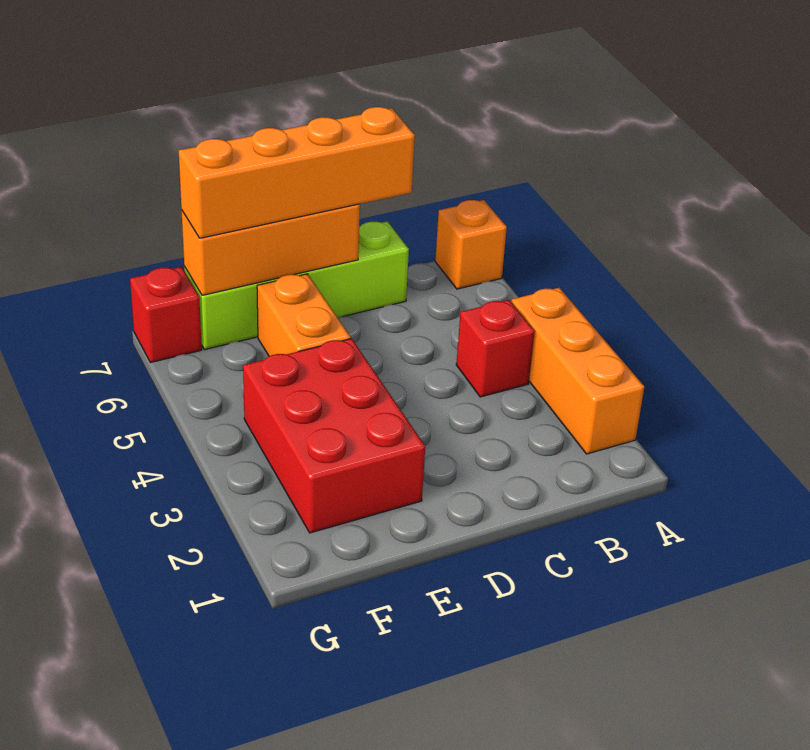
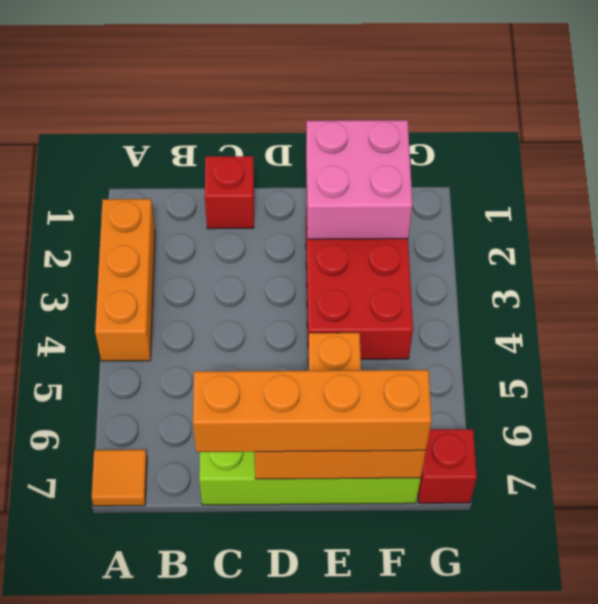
orange 1x1 brick [435,200,507,289] -> orange 1x1 tile [92,450,147,506]
red 1x1 brick [456,300,535,397] -> red 1x1 brick moved to [205,156,254,229]
none -> pink 2x2 brick [306,120,413,239]

